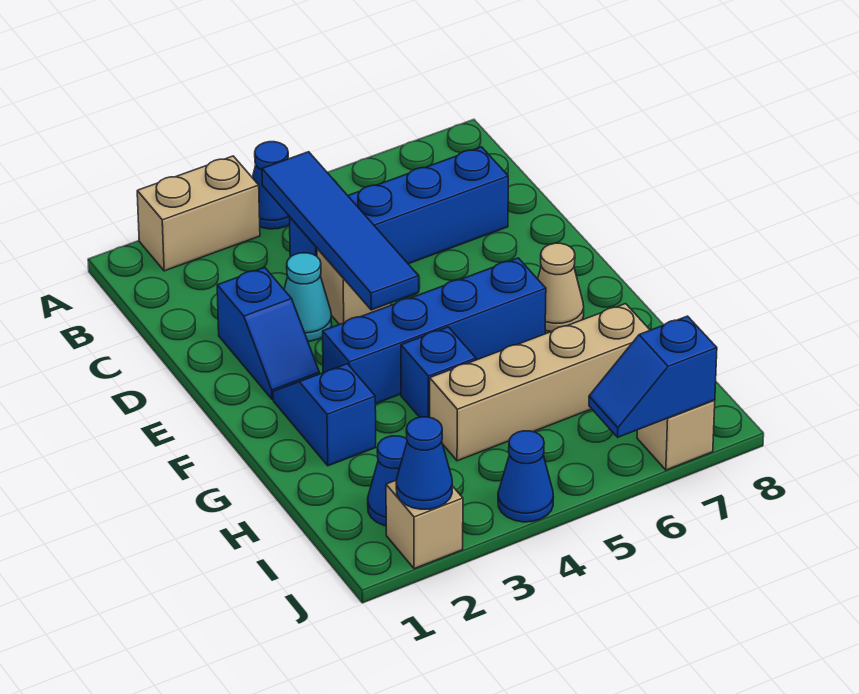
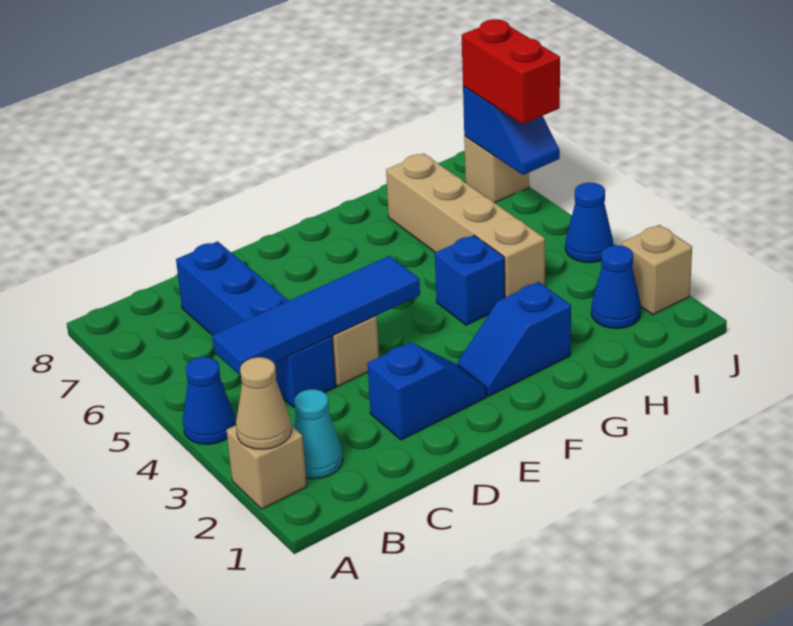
tan 1x2 brick [137,156,260,271] -> tan 1x1 brick [227,425,307,509]
cyan 1x1 cone [284,253,332,341] -> cyan 1x1 cone moved to [294,389,343,479]
blue 1x4 brick [323,258,546,404] -> none
tan 1x1 cone [538,243,584,332] -> tan 1x1 cone moved to [236,357,292,449]
blue 1x1 cone [396,417,452,509] -> none
none -> red 1x2 brick [462,19,560,124]

